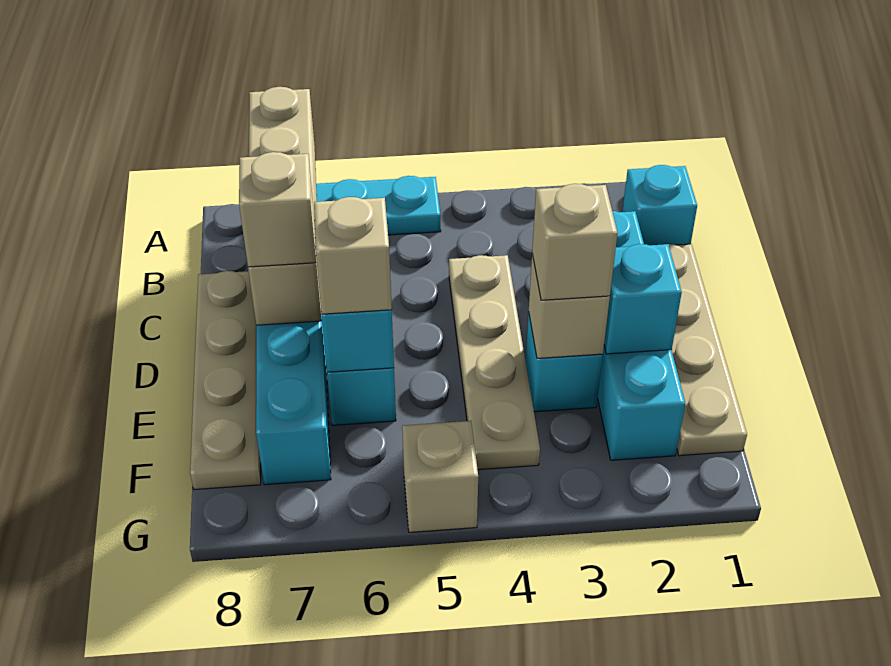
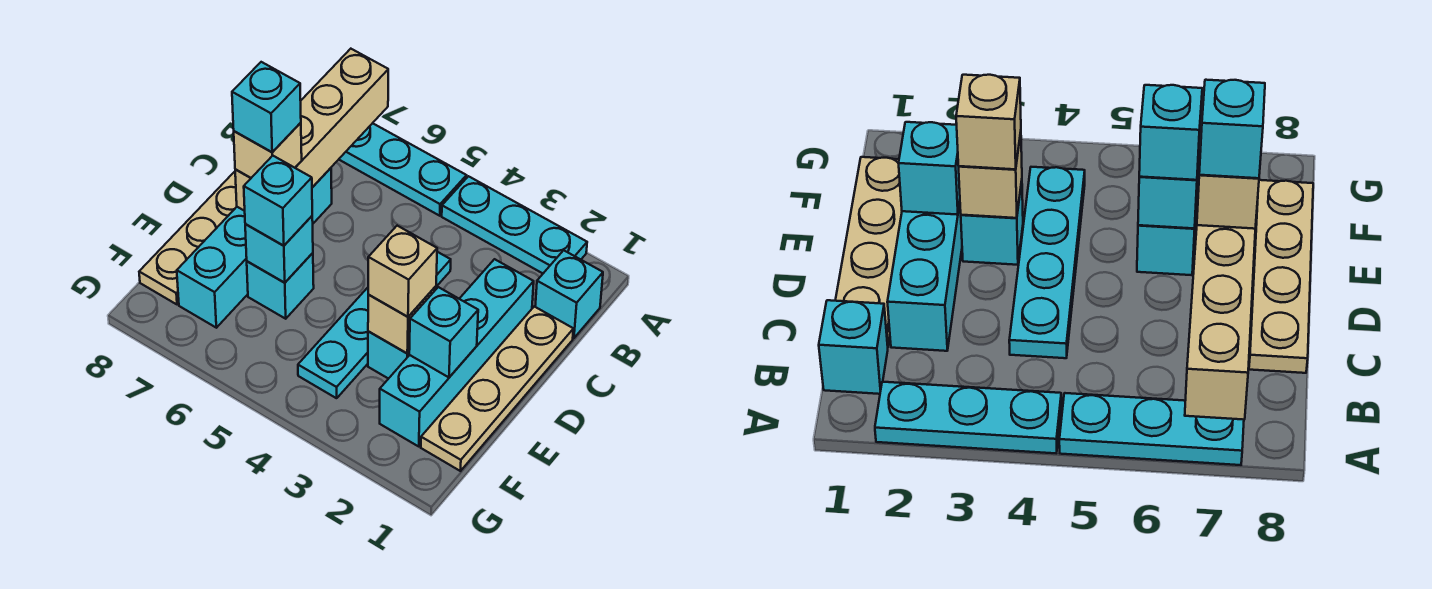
none -> cyan 1x3 plate [442,176,587,273]
tan 1x4 plate [449,255,540,470] -> cyan 1x4 plate [298,252,451,398]
none -> cyan 1x1 brick [232,62,301,152]
tan 1x1 brick [314,197,392,314] -> cyan 1x1 brick [244,156,312,246]
tan 1x1 brick [402,421,478,532] -> none

